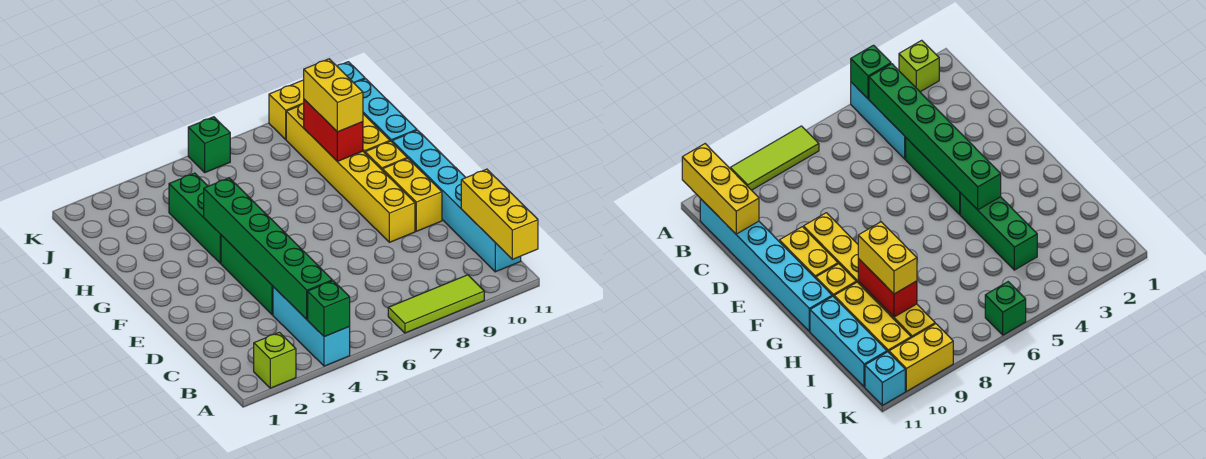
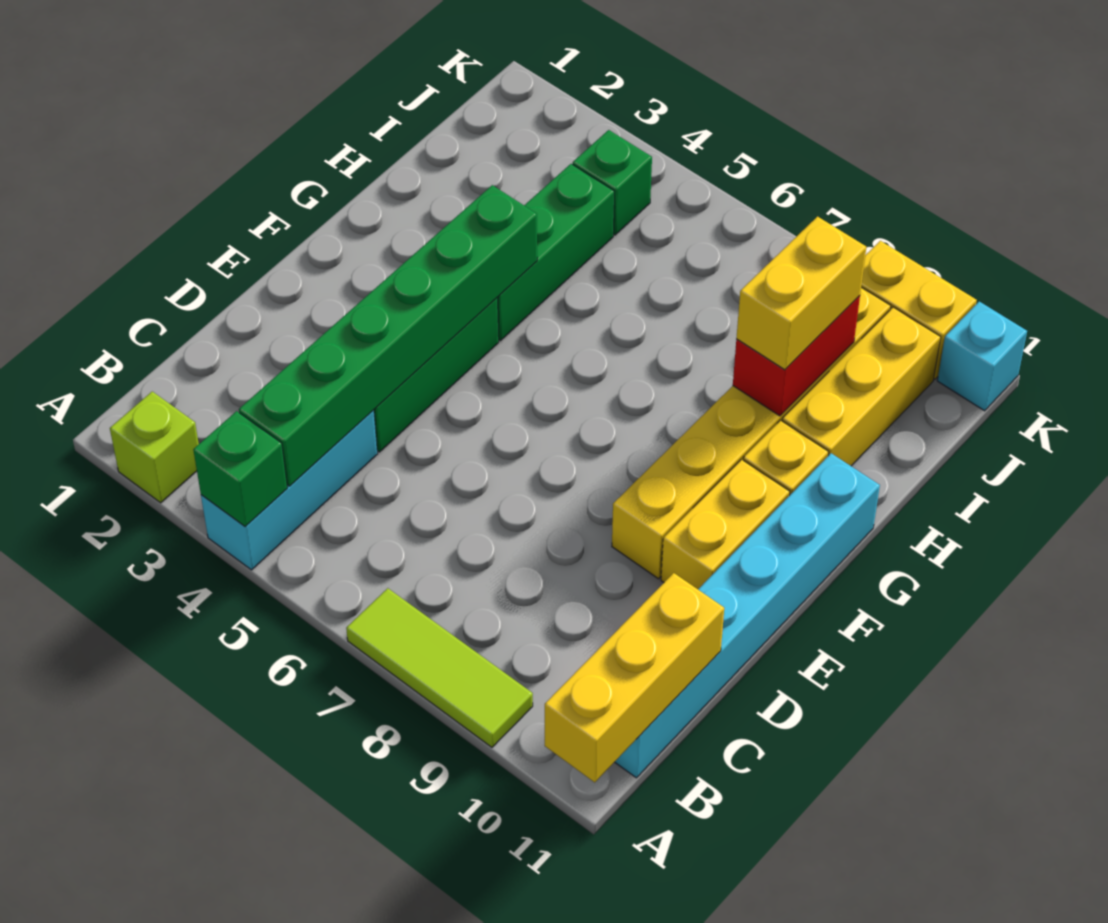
cyan 1x3 brick [354,79,417,142] -> none
green 1x1 brick [188,117,230,173] -> green 1x1 brick moved to [573,130,652,235]

